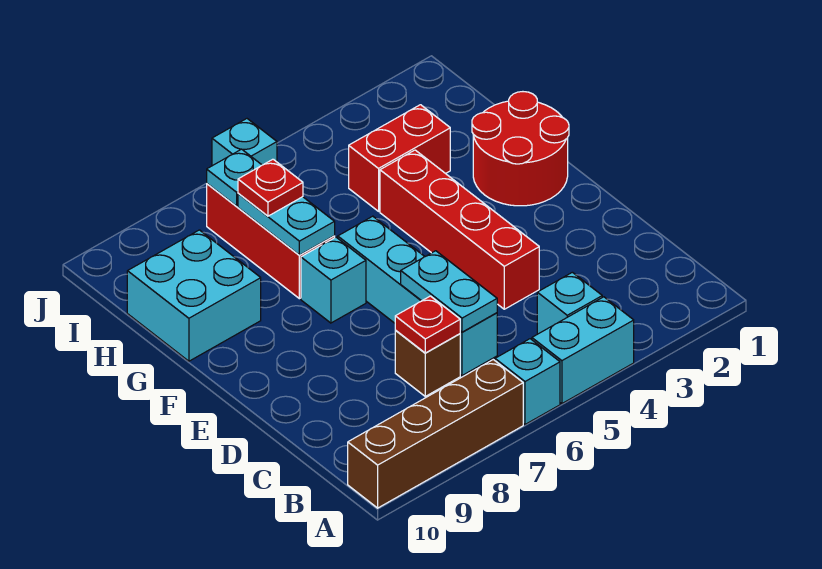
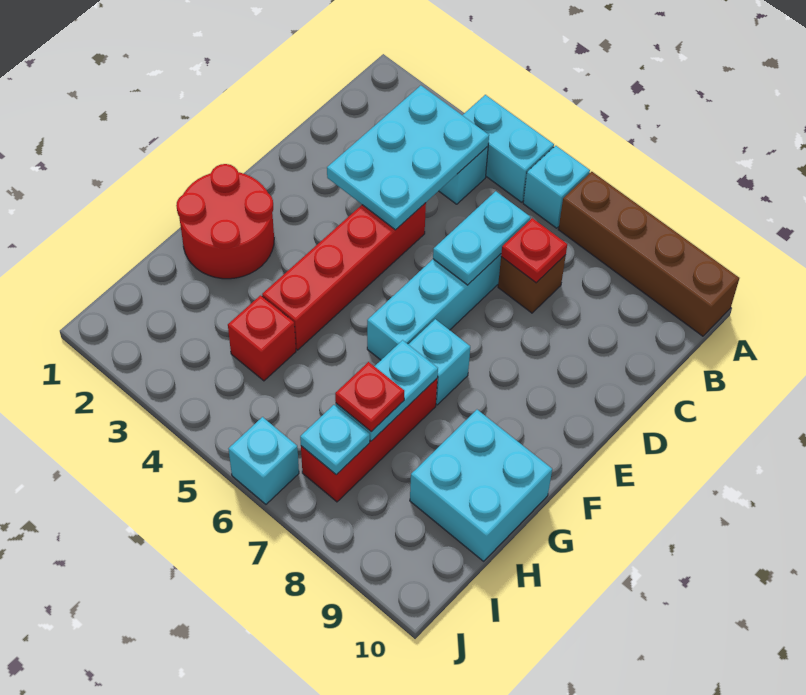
none -> cyan 2x3 plate [327,86,489,230]
red 1x2 brick [349,105,450,211] -> red 1x1 brick [228,295,296,381]

